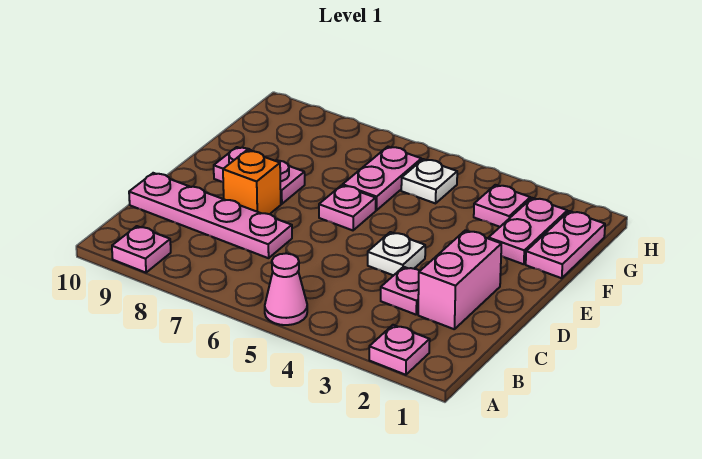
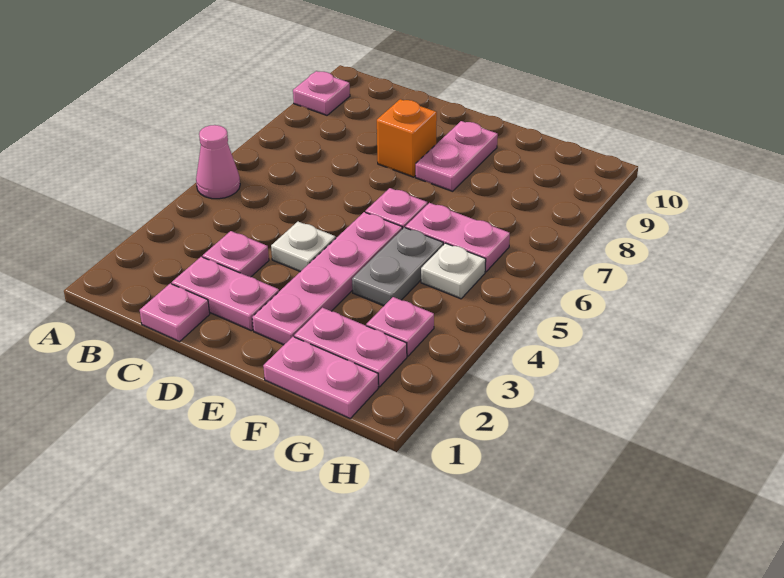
pink 1x1 plate [369,325,430,375] -> pink 1x1 plate moved to [140,283,210,342]
pink 1x2 brick [418,230,501,329] -> pink 1x2 plate [172,257,279,331]
pink 1x4 plate [129,173,292,258] -> pink 1x4 plate moved to [252,212,402,345]
none -> grey 1x2 plate [352,227,443,306]

